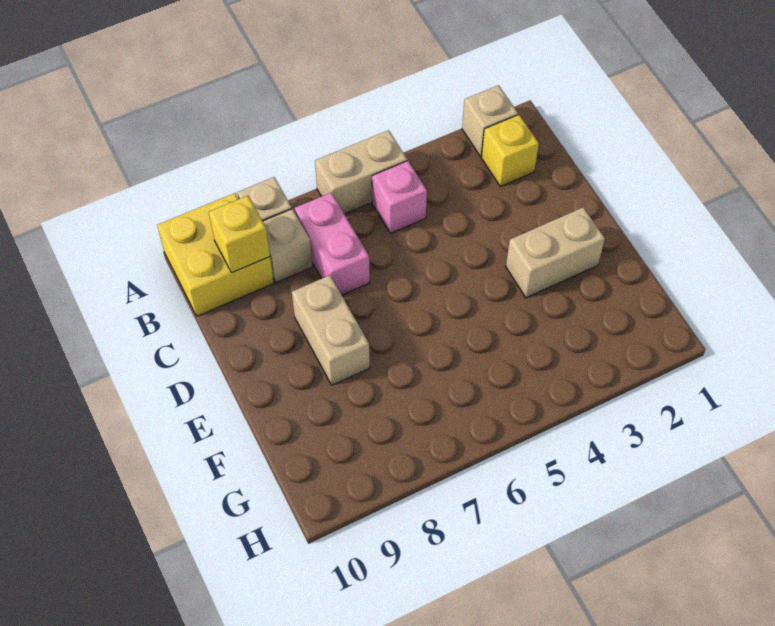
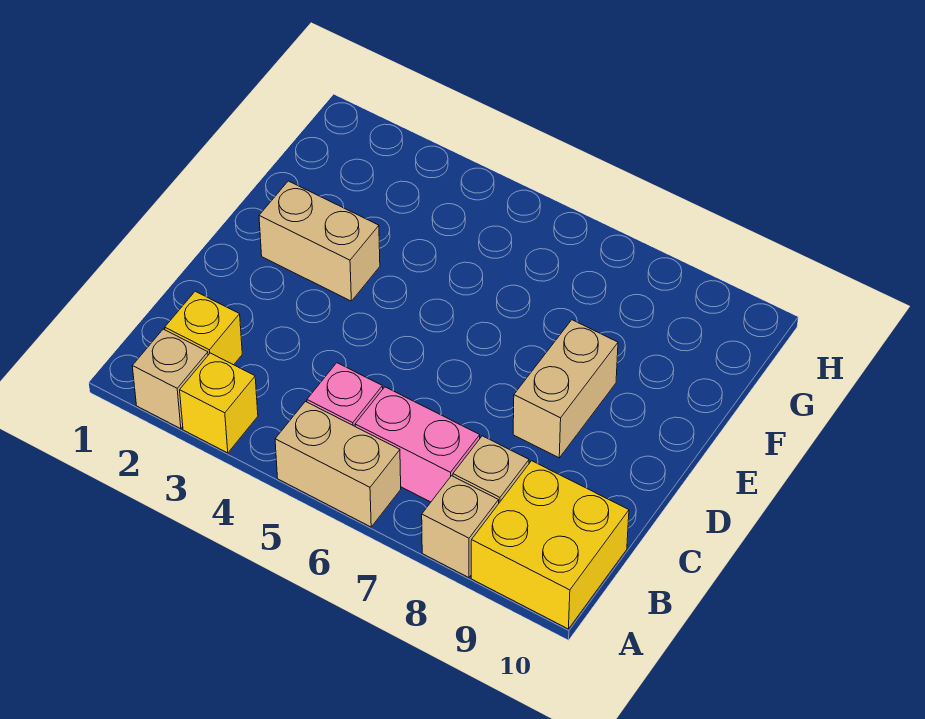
pink 1x2 brick [294,193,370,295] -> pink 1x2 brick turned to [355,387,480,502]
yellow 1x1 brick [209,196,270,273] -> yellow 1x1 brick moved to [180,353,258,453]

